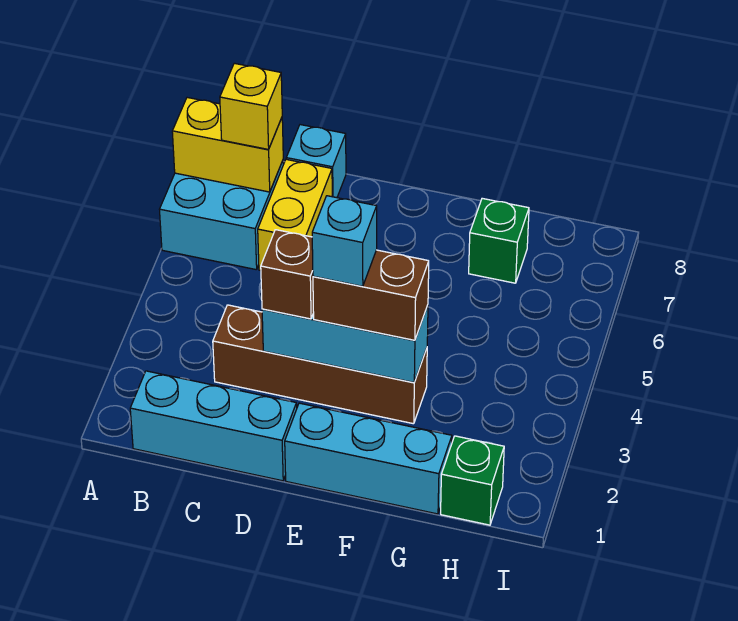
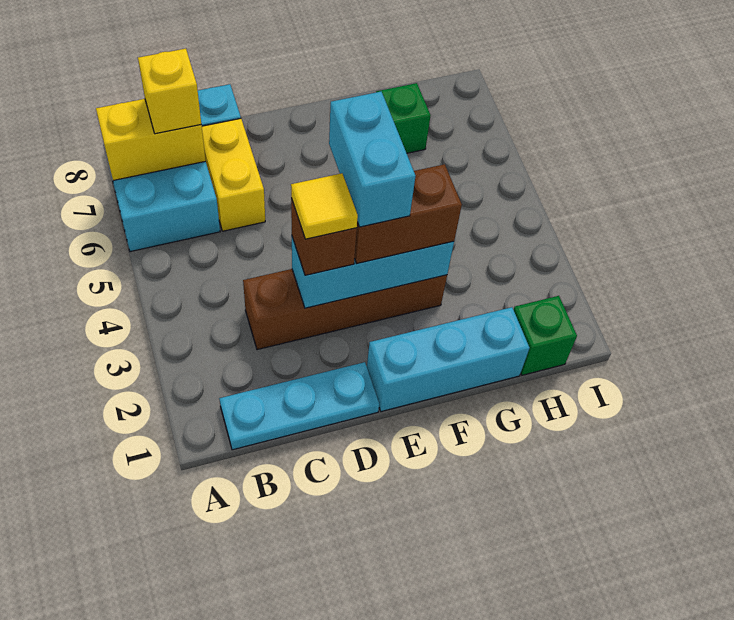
cyan 1x3 brick [130,371,297,481] -> cyan 1x3 plate [219,362,379,450]
none -> yellow 1x1 tile [291,173,358,239]
cyan 1x1 brick [312,196,377,286] -> cyan 1x2 brick [329,92,416,227]

